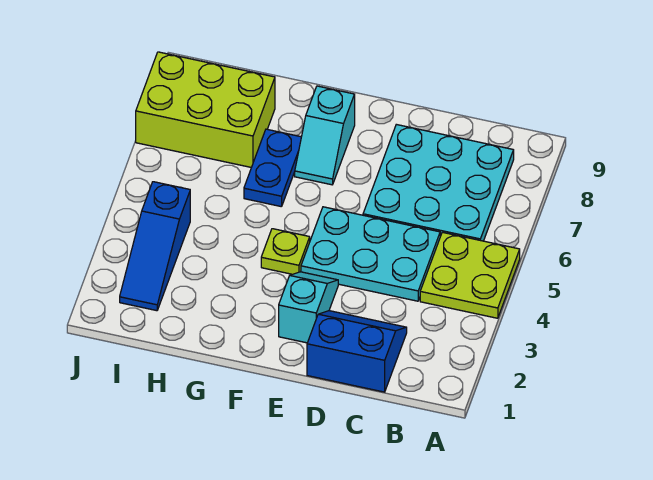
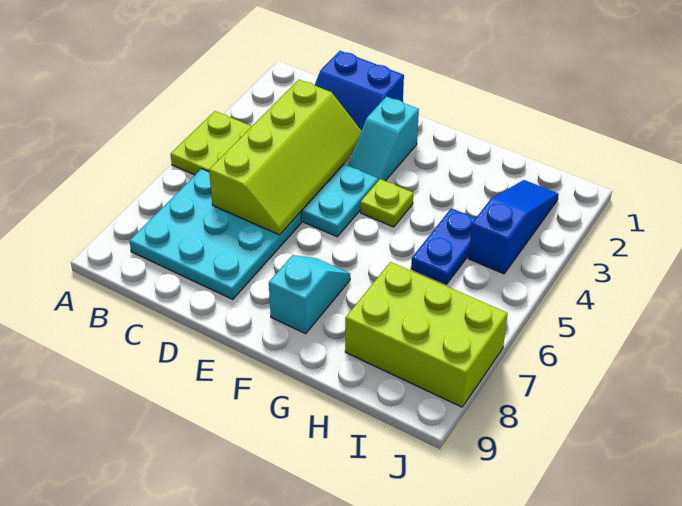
none -> lime 2x4 slope [209,80,361,235]
blue 1x2 plate [244,129,301,207] -> blue 1x2 plate moved to [411,208,476,284]

